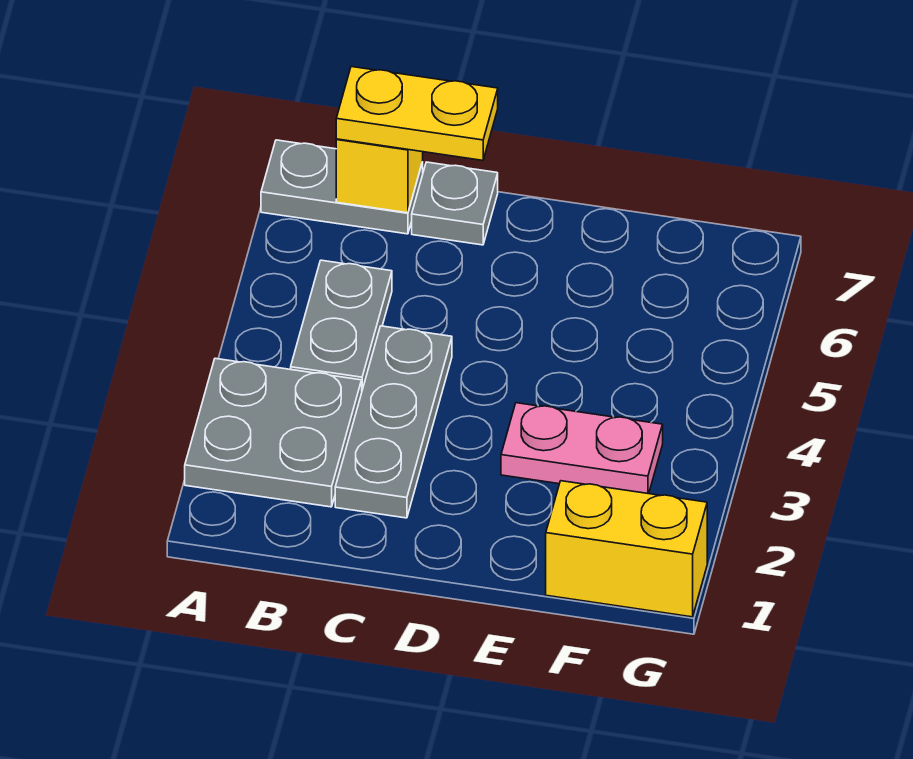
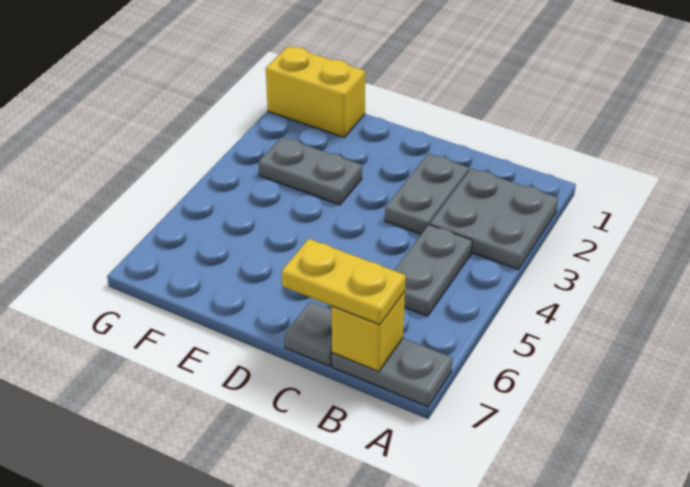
grey 1x3 plate [335,326,452,518] -> grey 1x2 plate [385,154,469,234]
pink 1x2 plate [501,403,663,494] -> grey 1x2 plate [259,137,362,205]

